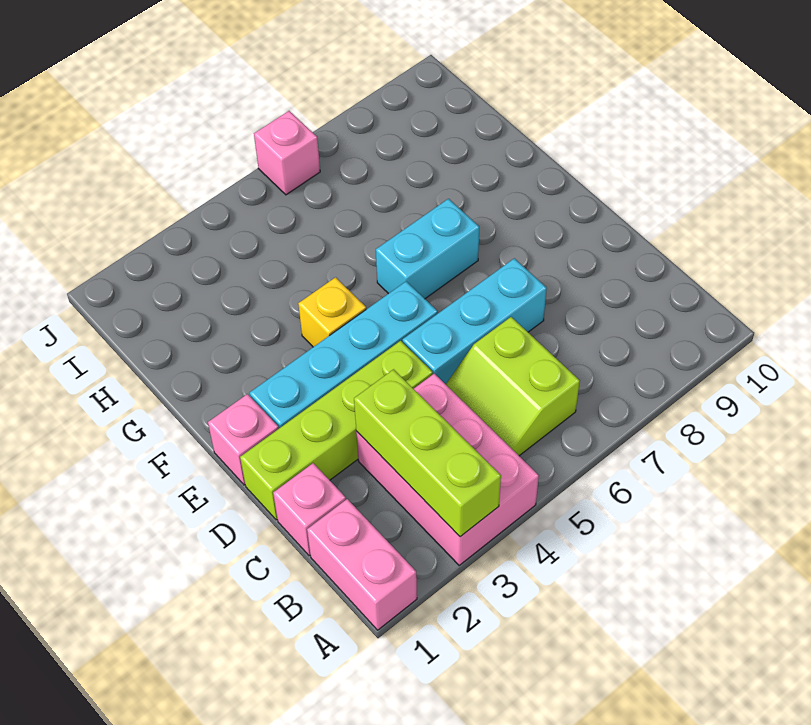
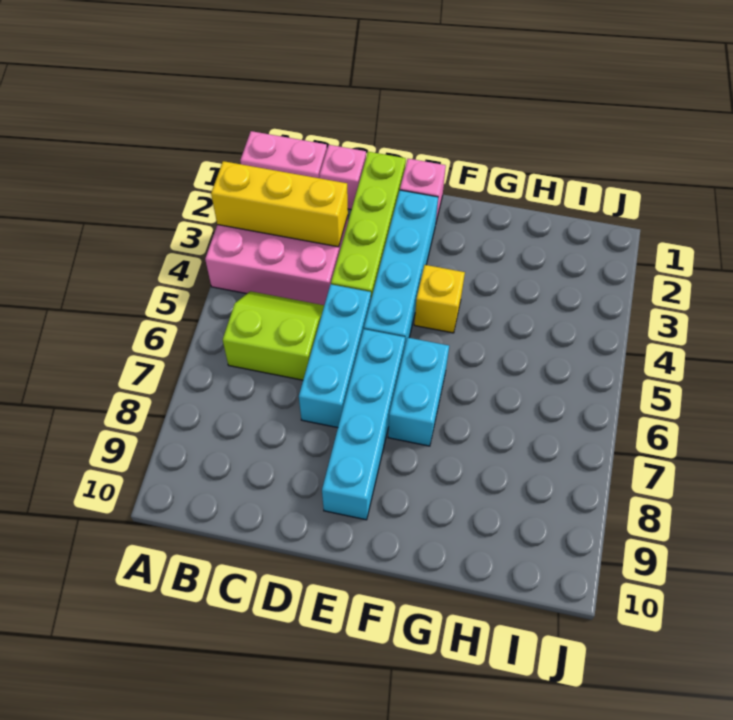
lime 1x3 brick [354,369,501,537] -> yellow 1x3 brick [211,161,348,247]
none -> cyan 1x4 brick [322,329,405,520]
pink 1x1 brick [254,111,320,195] -> none

